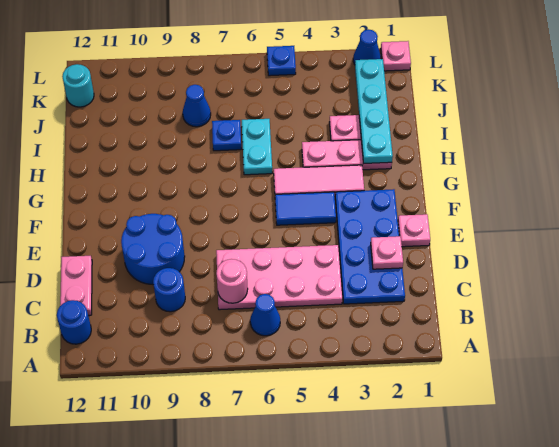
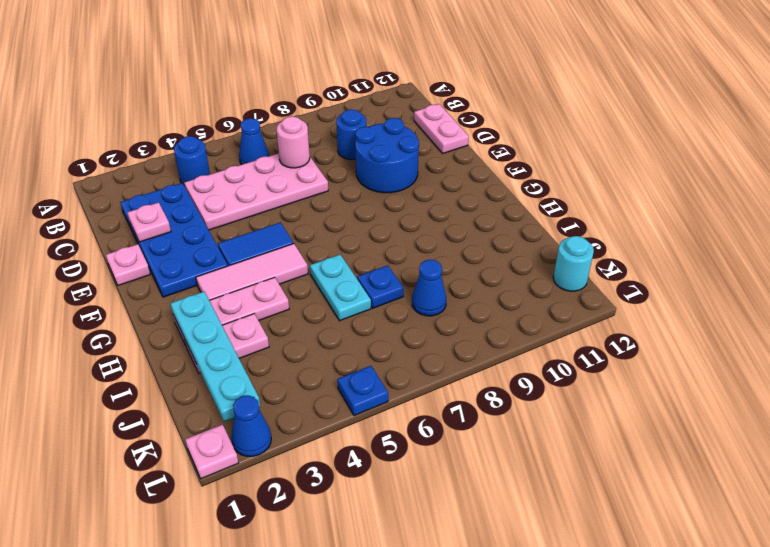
blue 1x1 round brick [57,300,91,344] -> blue 1x1 round brick moved to [174,136,210,186]

